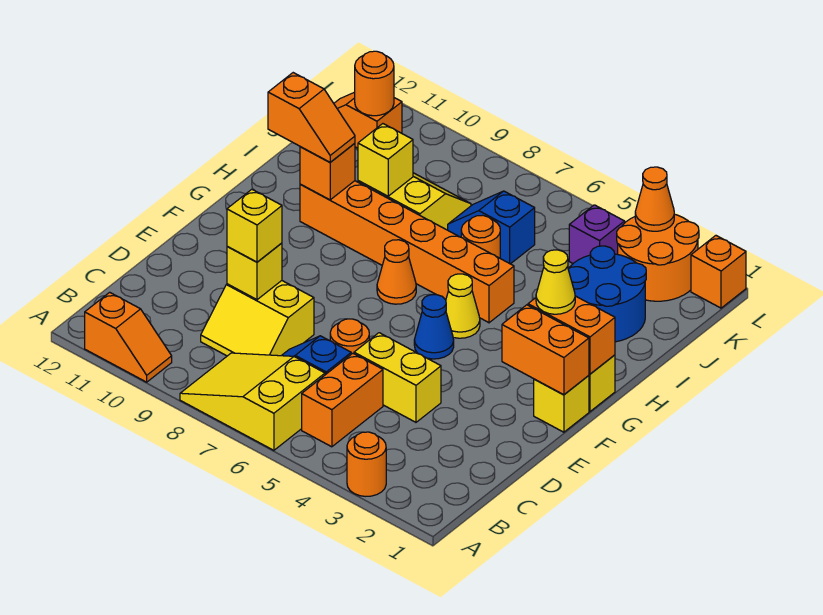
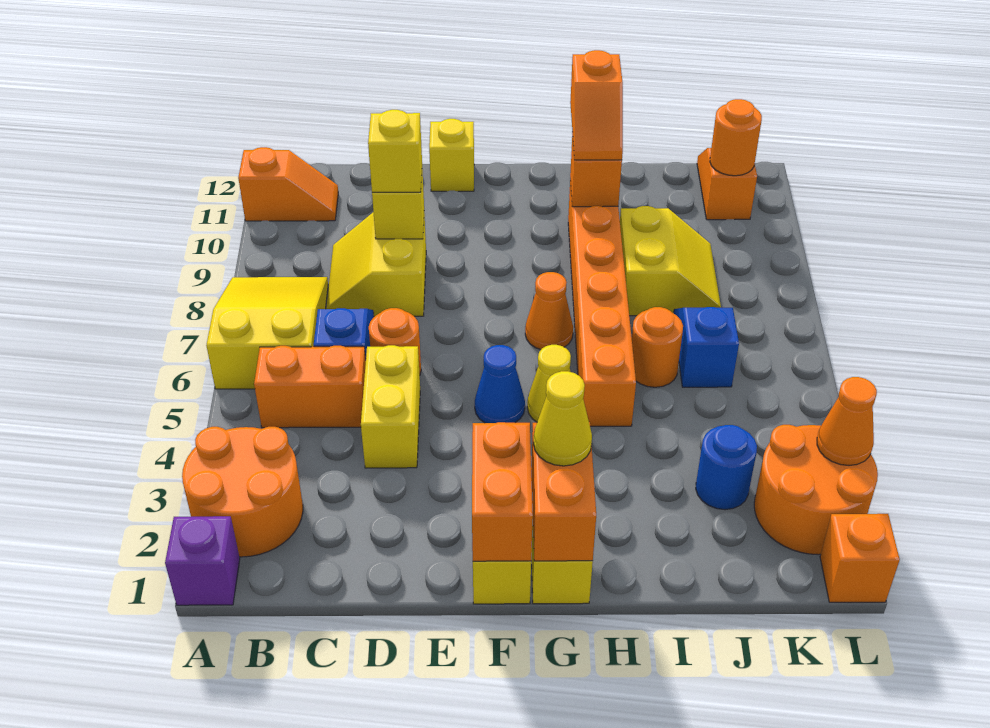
orange 1x1 round brick [347,432,386,496] -> orange 2x2 round brick [182,427,303,557]
orange 1x2 slope [85,292,172,382] -> orange 1x2 slope turned to [238,147,338,221]
blue 2x2 round brick [568,246,646,342] -> blue 1x1 round brick [696,425,757,510]
yellow 1x1 brick [358,124,413,196] -> yellow 1x1 brick moved to [429,119,474,191]
purple 1x1 brick [569,205,625,263] -> purple 1x1 brick moved to [165,516,240,605]

